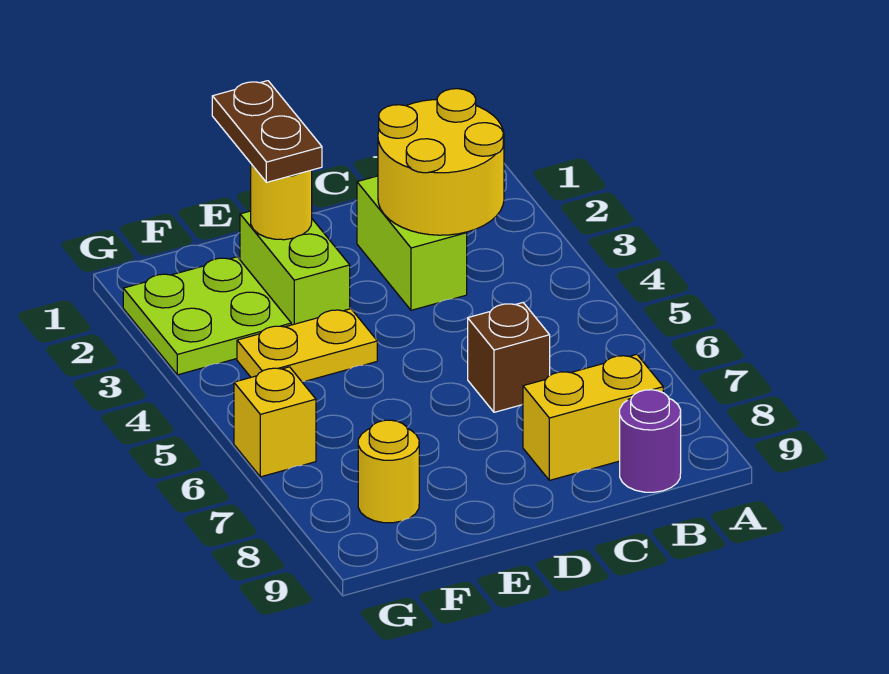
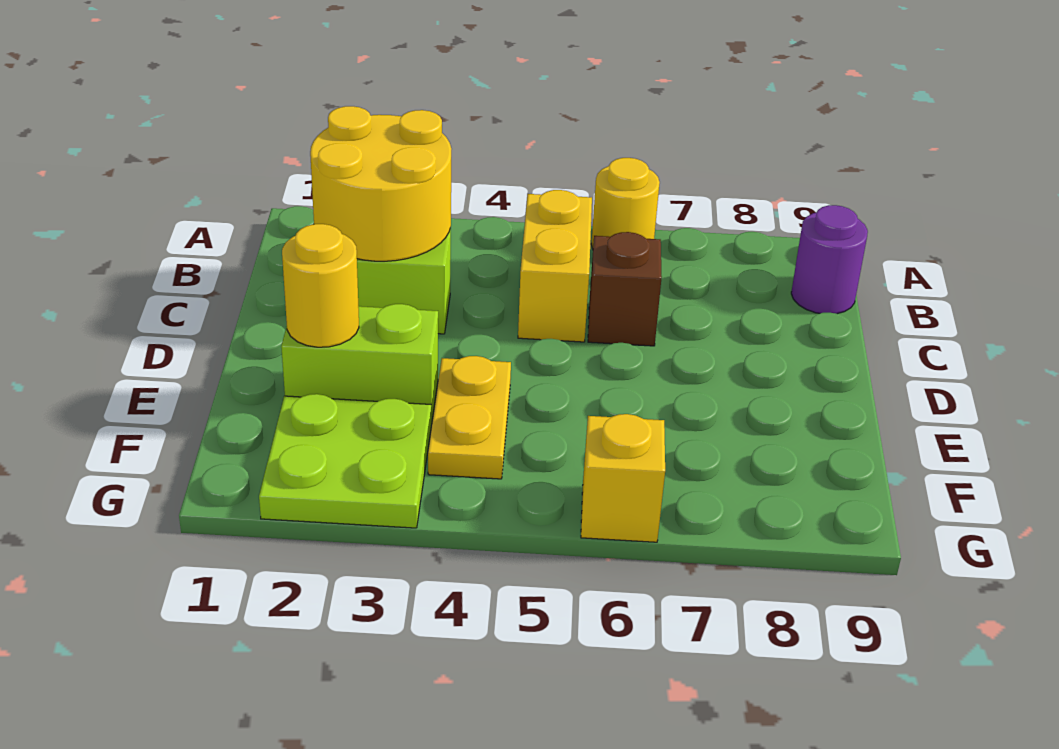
yellow 1x2 brick [523,354,663,480] -> yellow 1x2 brick moved to [518,190,592,342]
brown 1x2 plate [212,81,322,182] -> none
yellow 1x1 round brick [358,420,419,523] -> yellow 1x1 round brick moved to [591,158,660,249]

